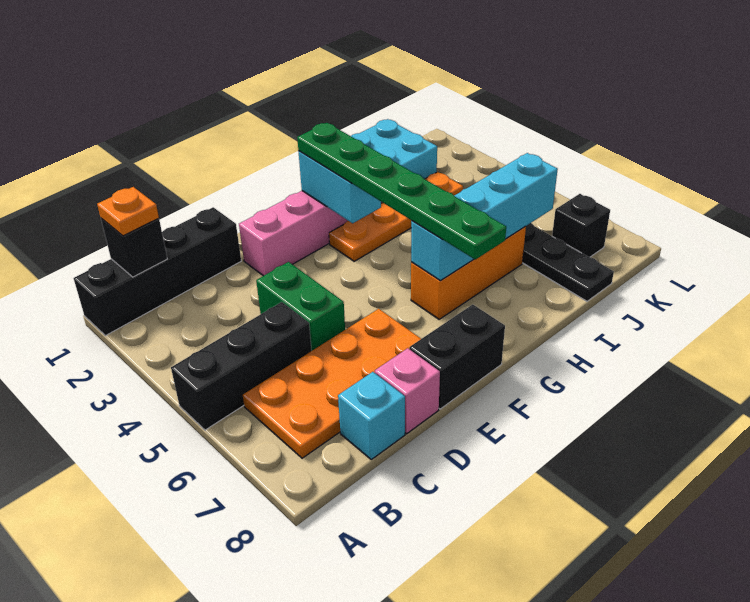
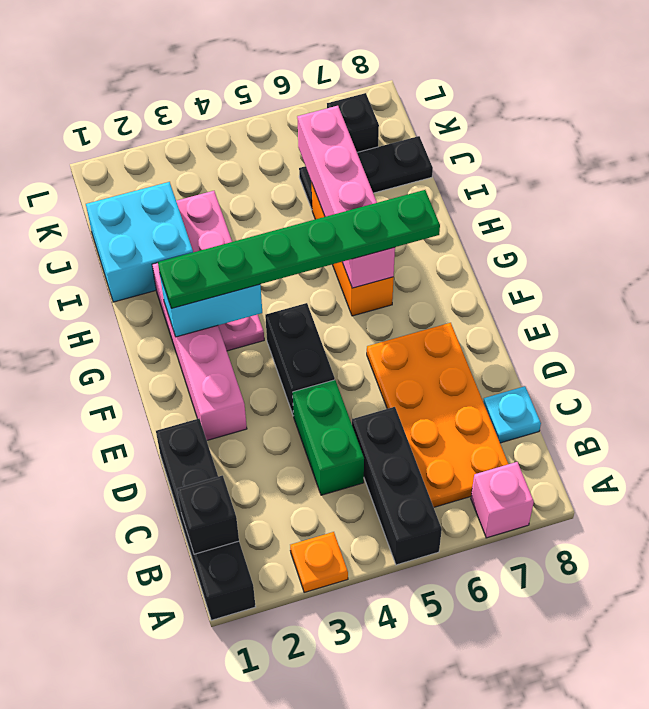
orange 1x1 plate [97,187,159,236] -> orange 1x1 plate moved to [290,532,348,592]
cyan 1x1 brick [338,372,405,459] -> cyan 1x1 plate [483,386,541,443]
green 1x2 brick [256,262,345,350] -> green 1x2 brick turned to [293,380,364,495]
pink 1x1 brick [375,348,440,434] -> pink 1x1 brick moved to [471,462,534,538]
black 1x2 brick [409,304,505,409] -> black 1x2 brick moved to [265,303,335,416]
orange 1x4 plate [329,172,463,261] -> pink 1x4 plate [176,191,264,351]
cyan 1x4 brick [411,153,558,281] -> pink 1x4 brick [297,106,395,288]

